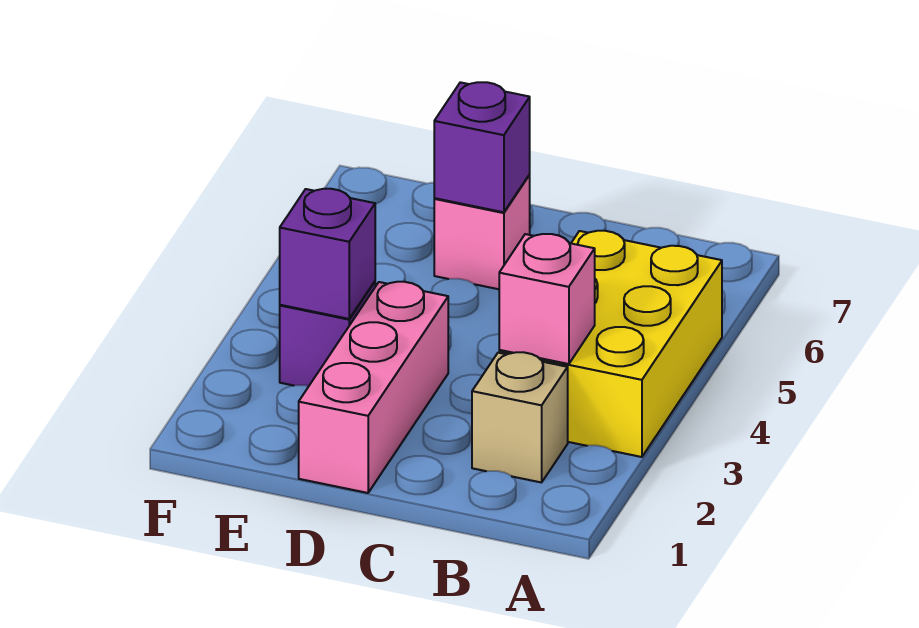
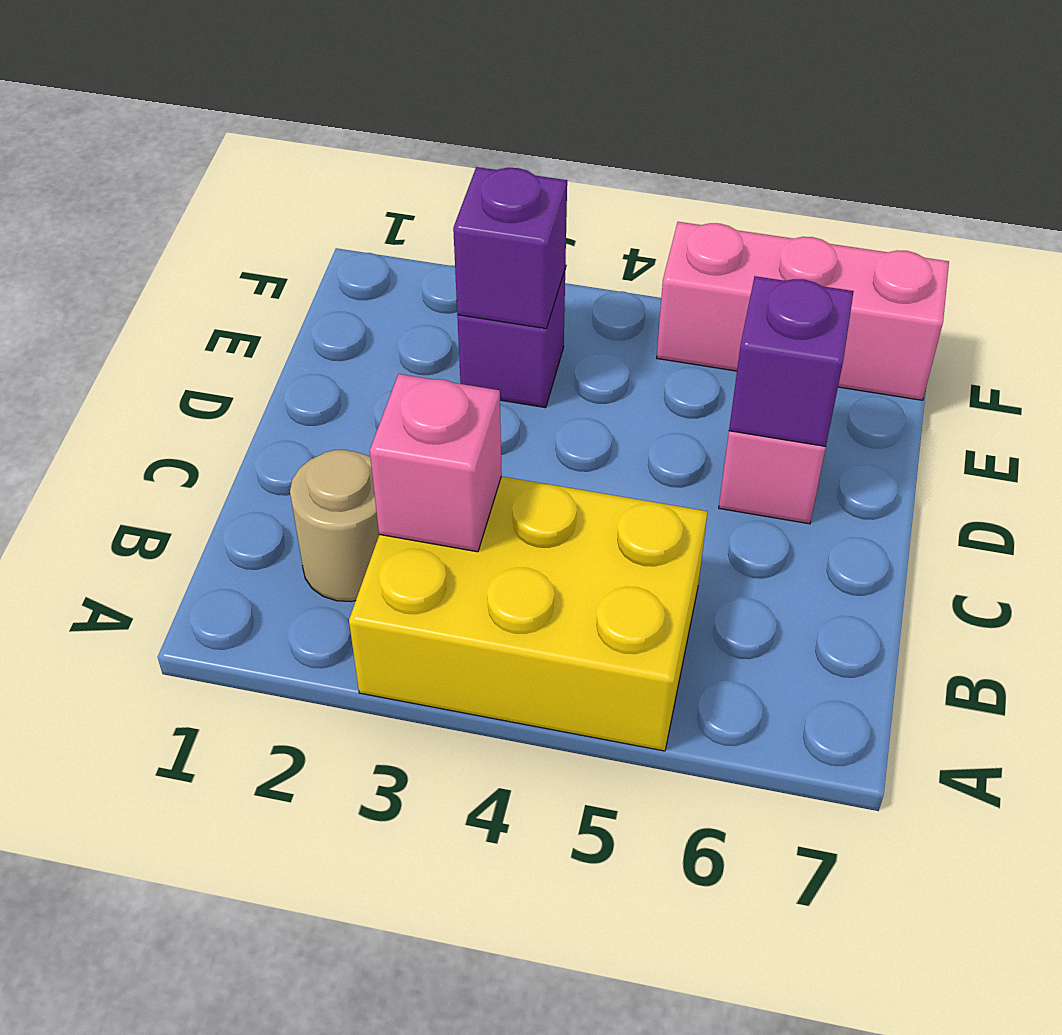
tan 1x1 brick [472,352,568,483] -> tan 1x1 round brick [290,450,379,602]
pink 1x3 brick [299,282,448,493] -> pink 1x3 brick moved to [657,222,949,400]

